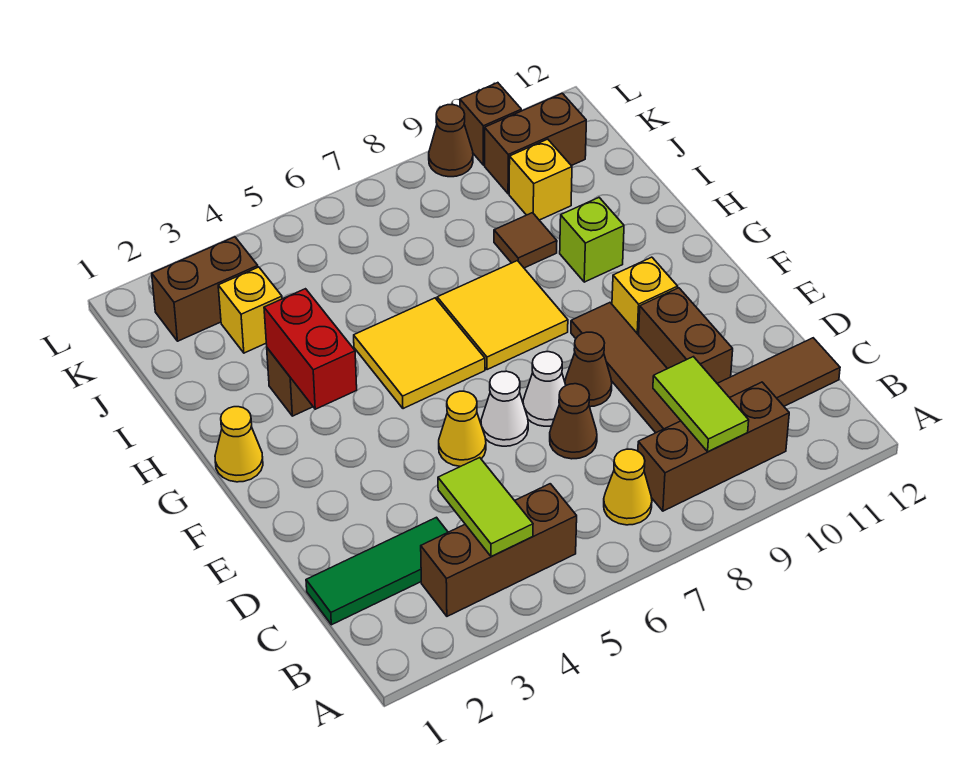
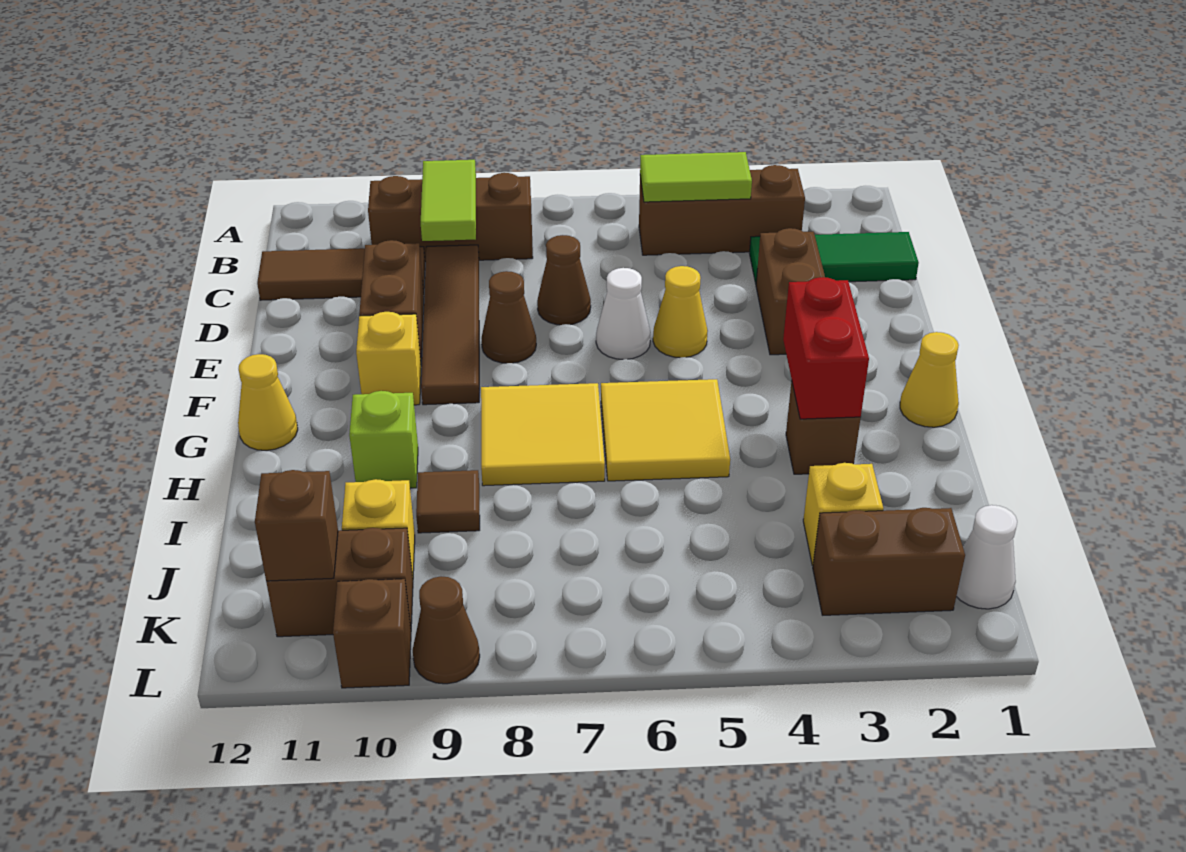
lime 1x2 tile [438,458,533,556] -> lime 1x2 tile turned to [640,152,752,202]
yellow 1x1 cone [604,449,652,525] -> yellow 1x1 cone moved to [238,354,298,450]
none -> brown 1x2 brick [756,228,825,355]
white 1x1 cone [523,352,566,426] -> white 1x1 cone moved to [956,505,1017,609]
none -> brown 1x1 brick [255,470,338,581]

